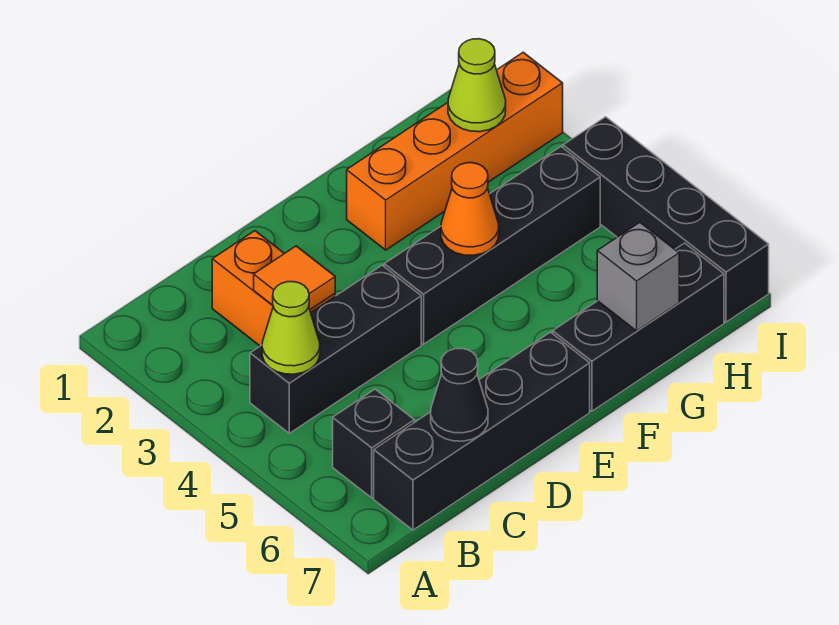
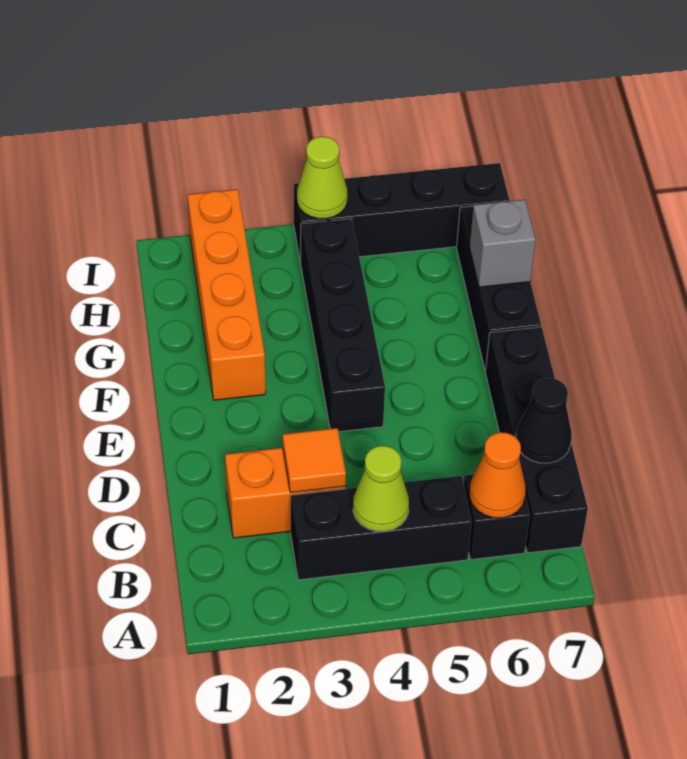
black 1x3 brick [250,265,421,433] -> black 1x3 brick turned to [291,476,472,580]
orange 1x1 cone [441,163,499,255] -> orange 1x1 cone moved to [469,432,526,518]
lime 1x1 cone [448,39,506,132] -> lime 1x1 cone moved to [297,137,348,219]

